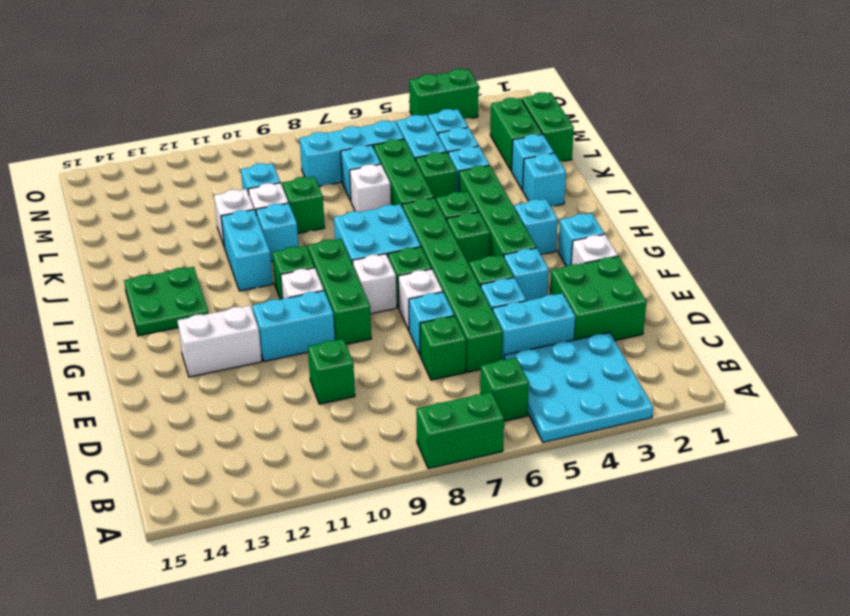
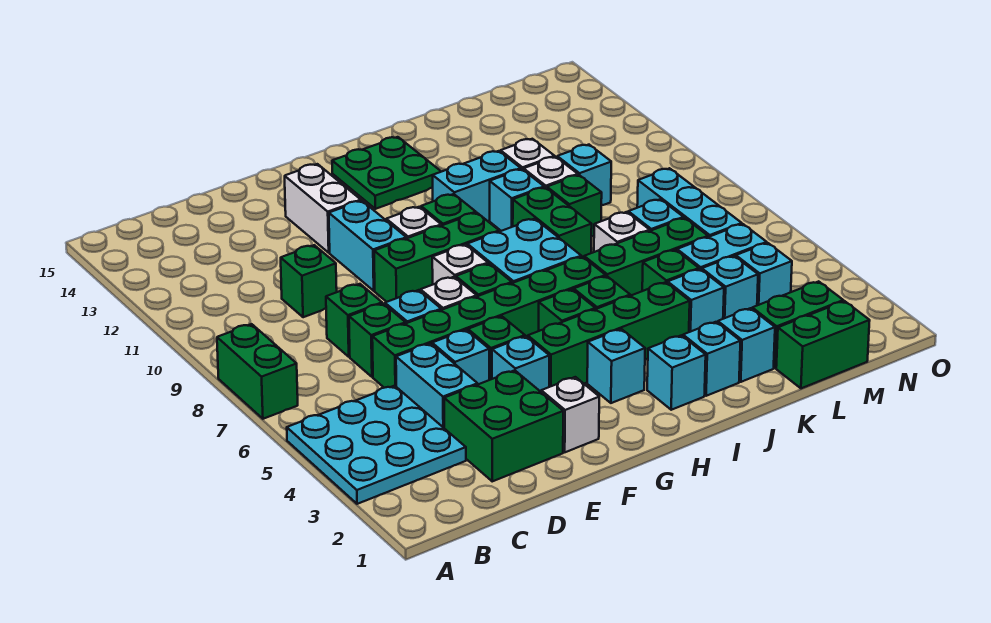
green 1x1 brick [480,358,529,421] -> green 1x1 brick moved to [326,284,382,357]
cyan 1x1 brick [558,213,604,266] -> cyan 1x1 brick moved to [647,335,706,410]
green 1x2 brick [409,69,479,119] -> green 1x2 brick moved to [513,187,592,257]

